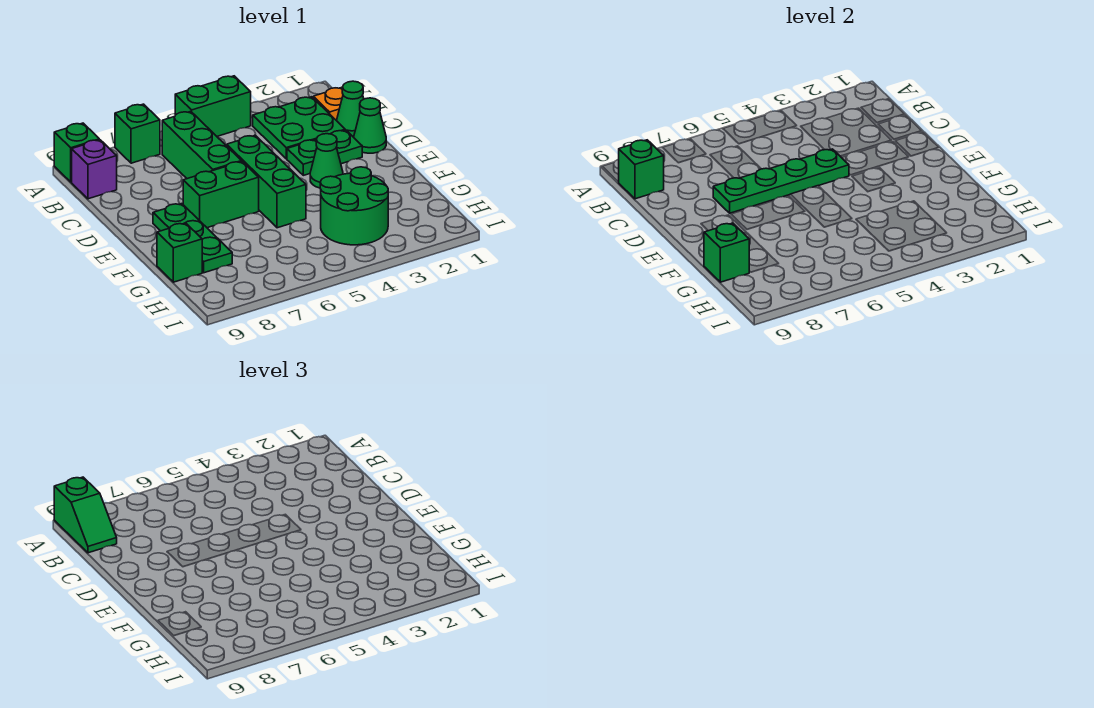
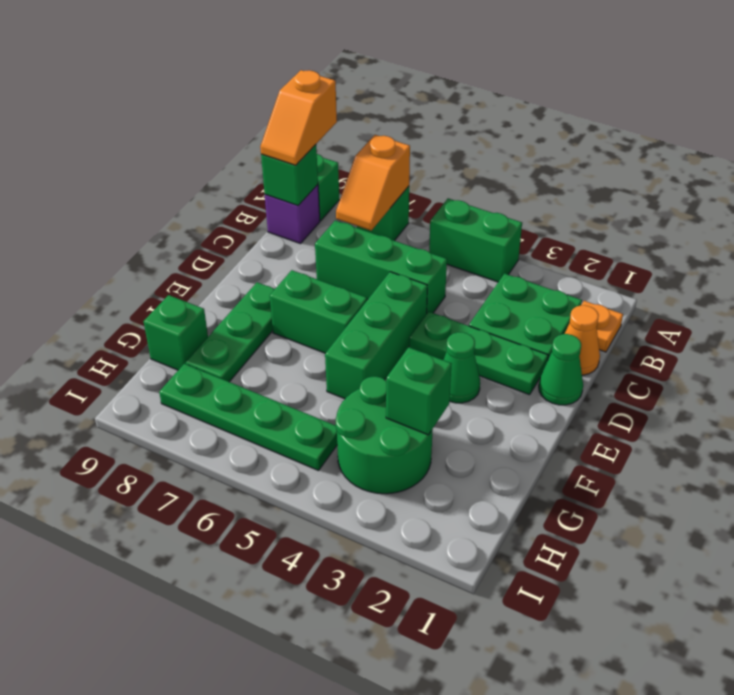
none -> orange 1x2 slope [336,135,410,231]
green 1x2 slope [54,477,117,553] -> orange 1x2 slope [260,70,337,165]
green 1x3 brick [162,111,241,179] -> green 1x3 brick turned to [315,220,447,313]
green 1x1 cone [337,81,364,137] -> orange 1x1 cone [565,305,600,375]
green 1x2 plate [287,130,362,175] -> green 1x3 plate [409,312,548,395]
green 1x4 plate [713,149,849,213] -> green 1x4 plate moved to [159,364,337,471]
green 1x1 brick [704,223,749,282] -> green 1x1 brick moved to [386,347,451,435]

